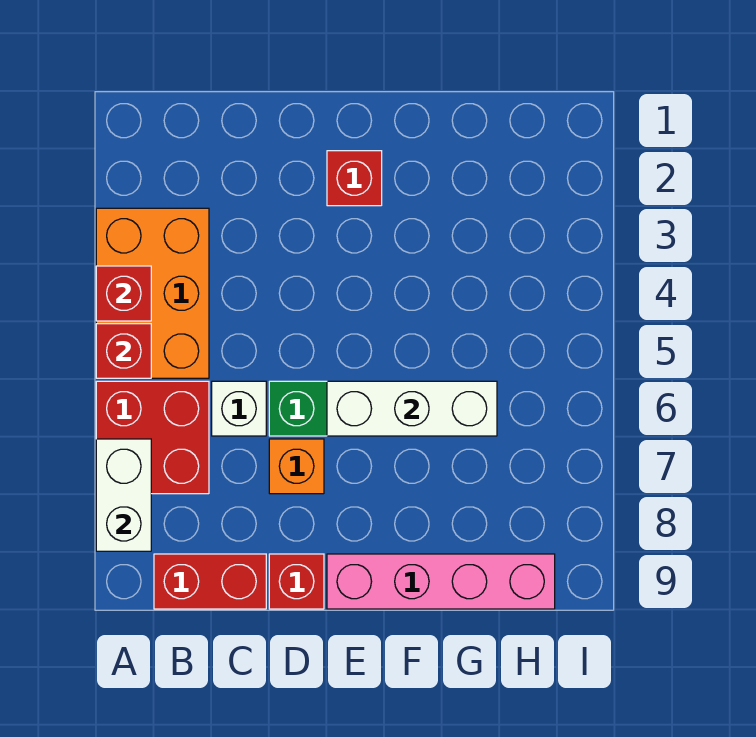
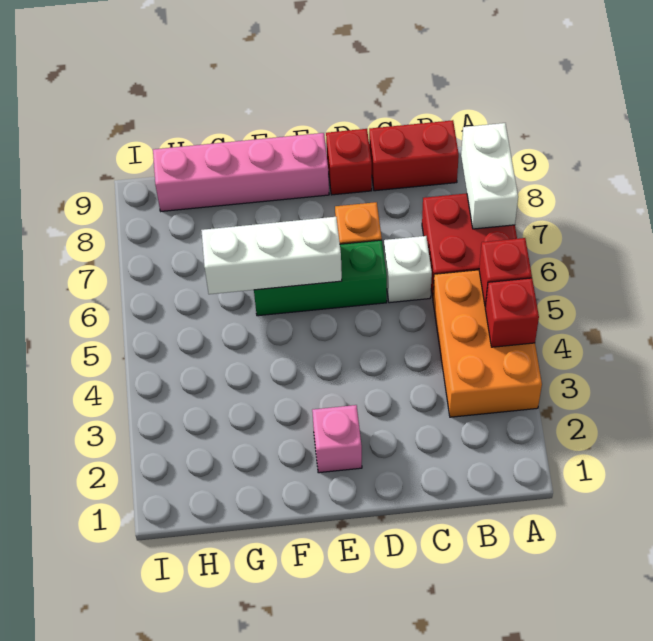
red 1x1 brick [327,151,382,206] -> pink 1x1 brick [312,405,362,473]

